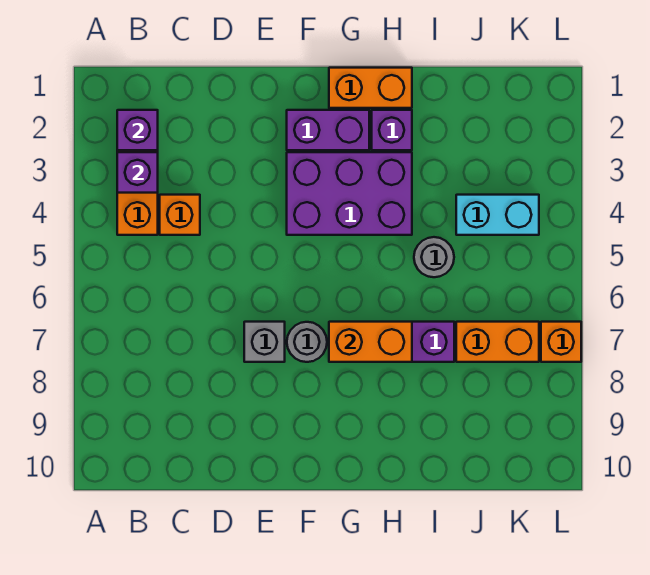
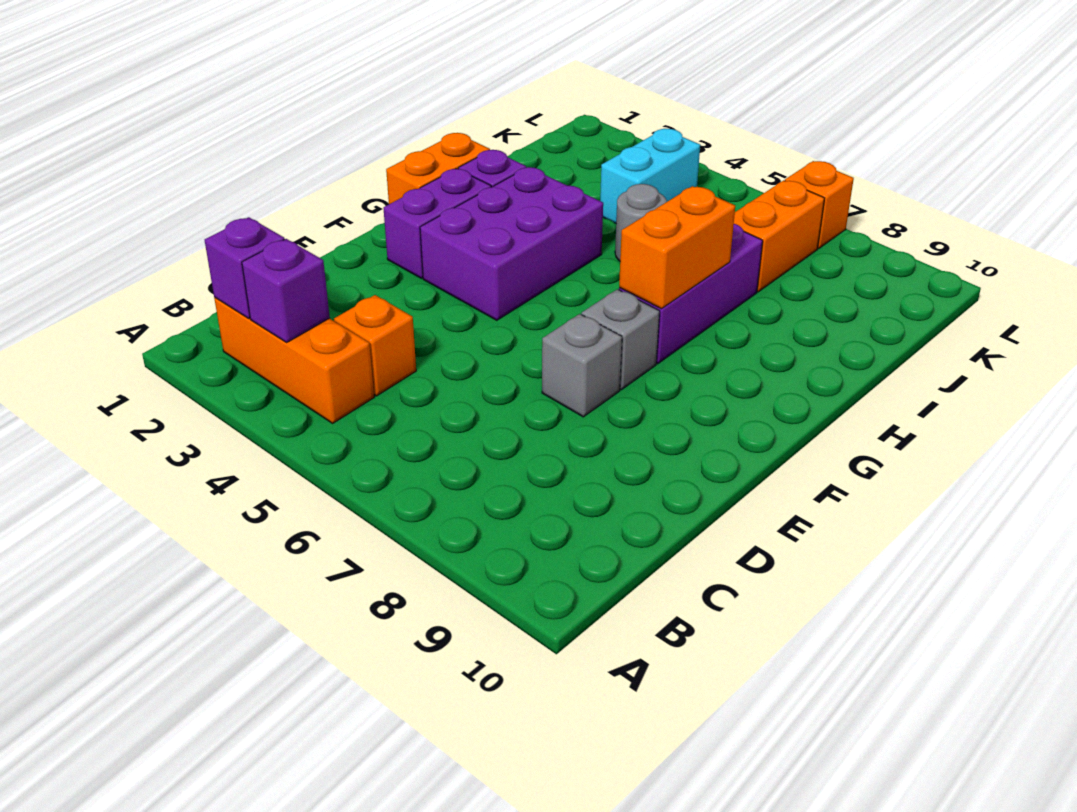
grey 1x1 round brick [287,322,327,362] -> grey 1x1 brick [581,289,660,390]

